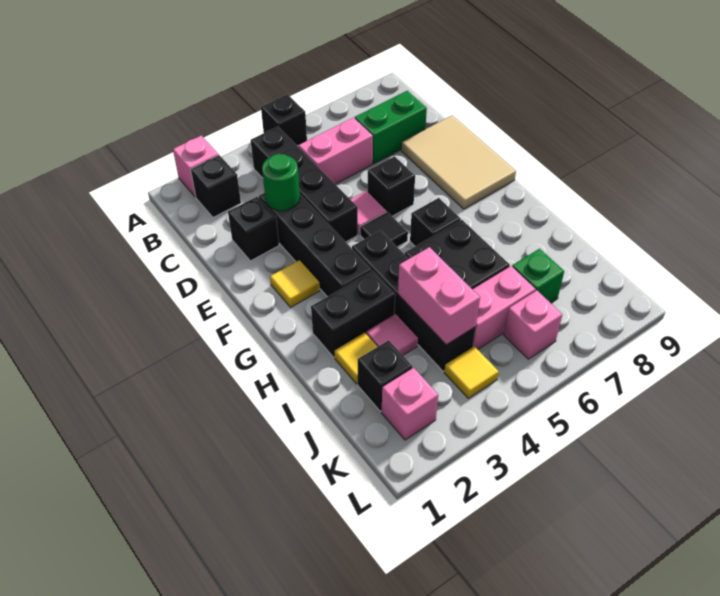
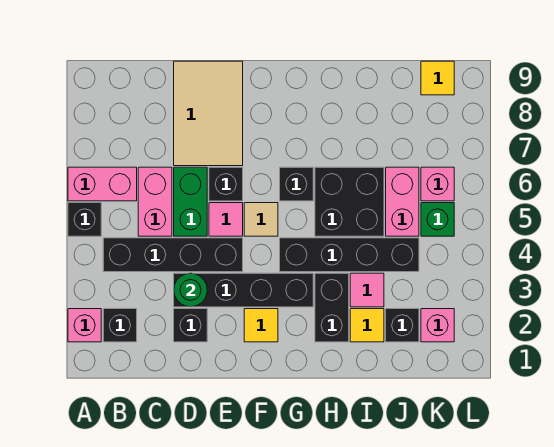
green 1x2 brick [355,91,427,164] -> green 1x2 brick moved to [174,167,207,236]
tan 2x3 tile [401,116,516,209] -> tan 2x3 tile turned to [174,61,243,166]
black 1x1 tile [360,212,408,247] -> tan 1x1 tile [244,203,278,236]
pink 1x2 brick [398,247,480,345] -> pink 1x2 brick moved to [68,167,137,201]
green 1x1 brick [512,249,564,303] -> green 1x1 brick moved to [421,203,454,236]
yellow 1x1 tile [444,346,499,398] -> yellow 1x1 tile moved to [421,61,454,95]

